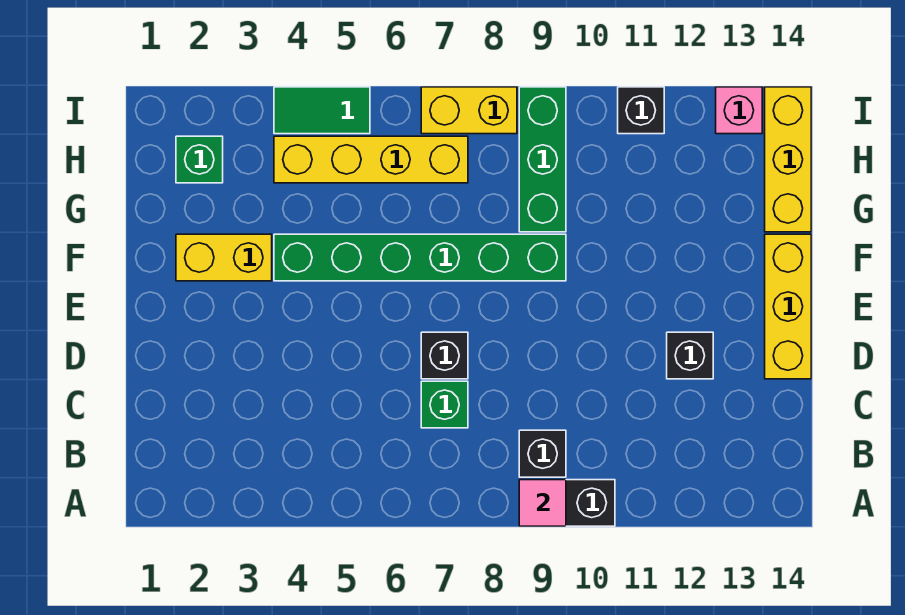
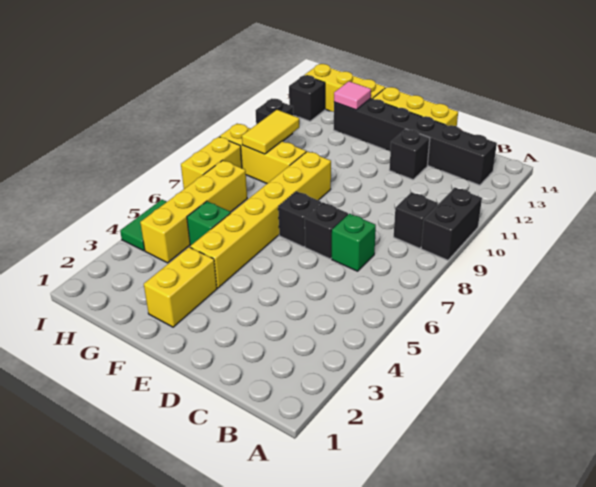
pink 1x1 tile [519,480,566,526] -> pink 1x1 tile moved to [334,81,371,110]
none -> black 1x6 brick [334,98,497,185]
none -> black 1x1 brick [278,191,321,247]
green 1x6 brick [274,234,566,281] -> yellow 1x6 brick [190,151,331,288]
green 1x3 brick [519,87,566,232] -> yellow 1x3 brick [220,124,306,184]
green 1x1 brick [176,136,223,183] -> green 1x1 brick moved to [187,201,231,246]
none -> yellow 1x2 tile [242,110,299,154]
pink 1x1 brick [716,87,762,134] -> black 1x1 brick [289,75,325,121]

